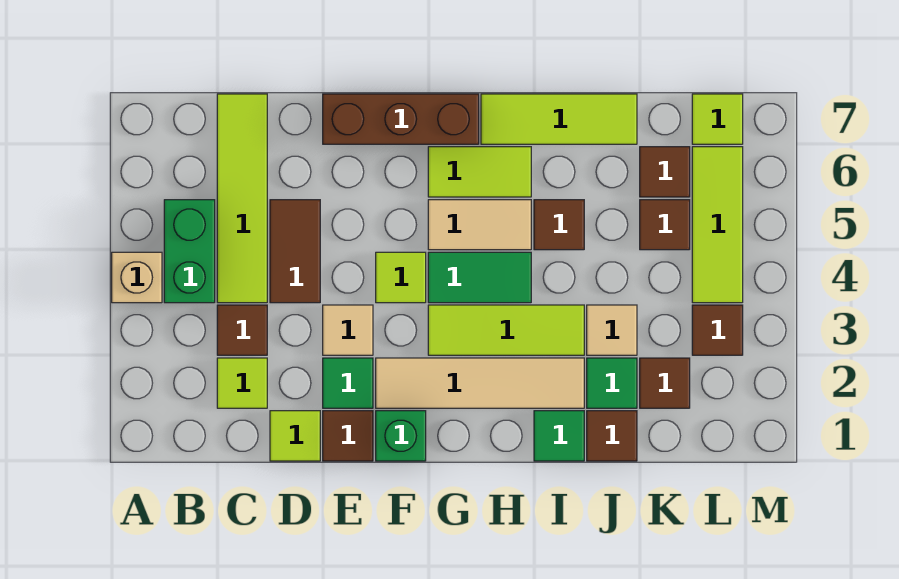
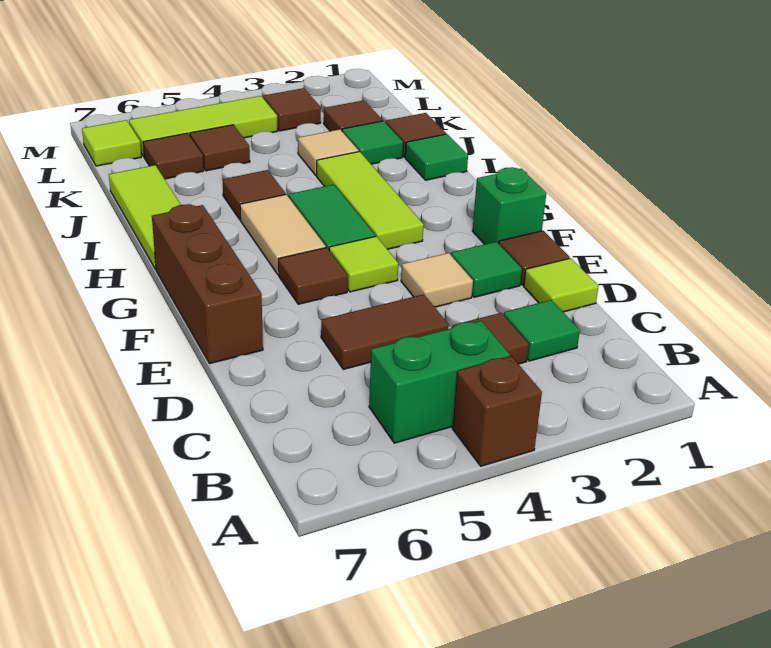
tan 1x1 brick [112,252,162,303] -> brown 1x1 brick [452,356,542,466]
lime 1x1 tile [217,358,267,408] -> green 1x1 tile [504,300,580,361]
lime 1x4 tile [217,94,267,303] -> none
tan 1x4 tile [376,358,584,408] -> none
none -> brown 1x1 tile [278,248,348,304]
lime 1x2 tile [428,147,531,197] -> none

